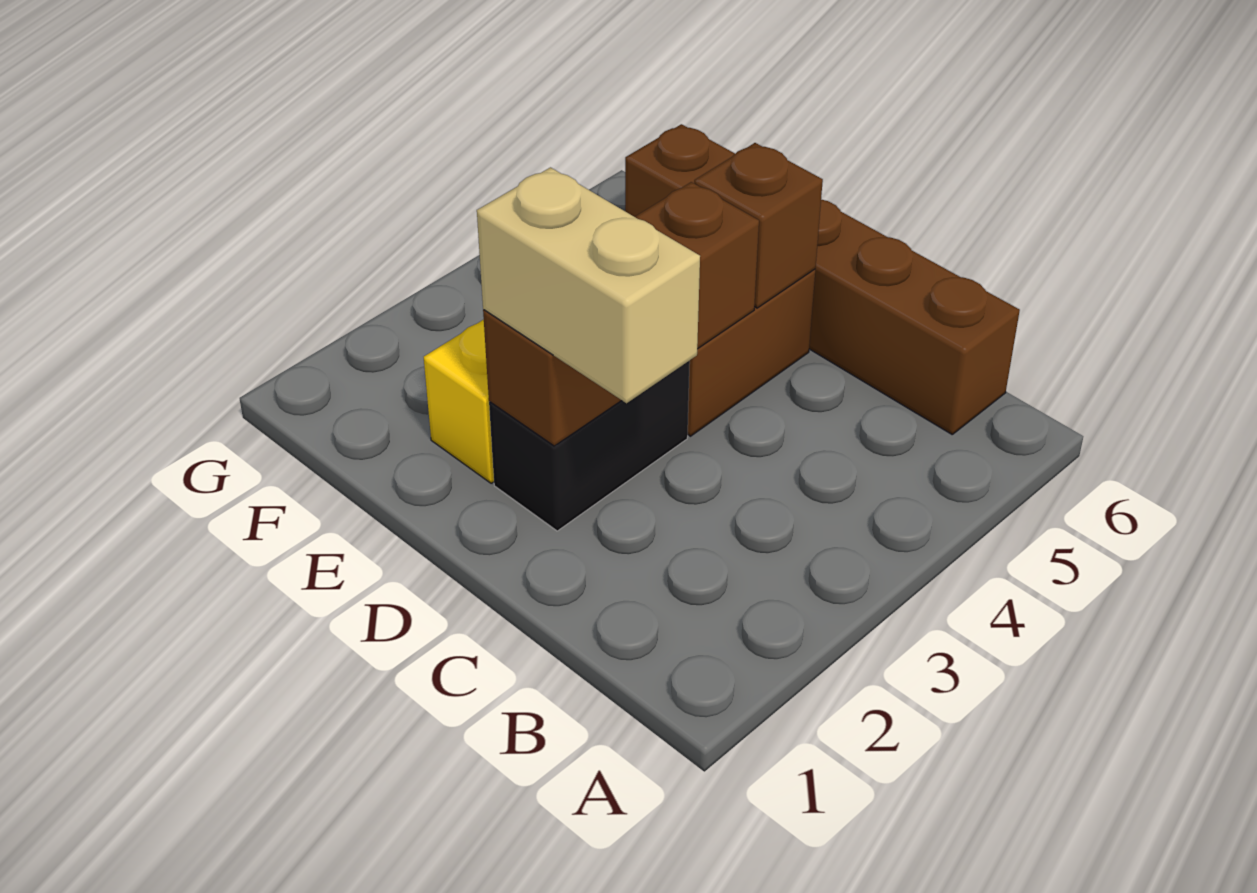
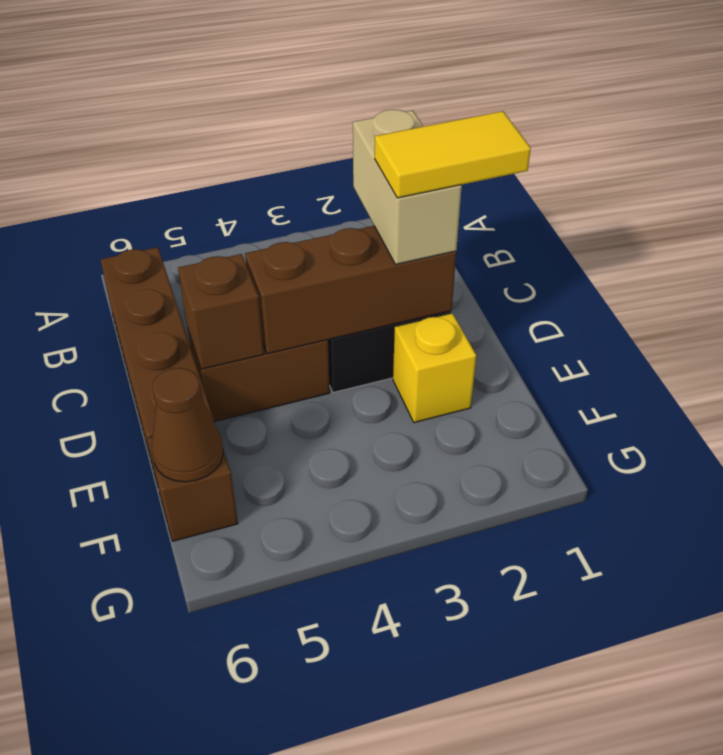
none -> yellow 1x2 tile [375,111,531,198]
none -> brown 1x1 cone [152,368,223,482]

